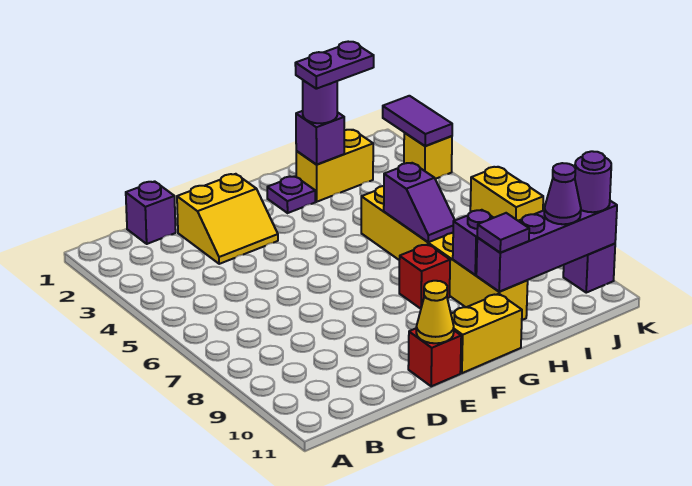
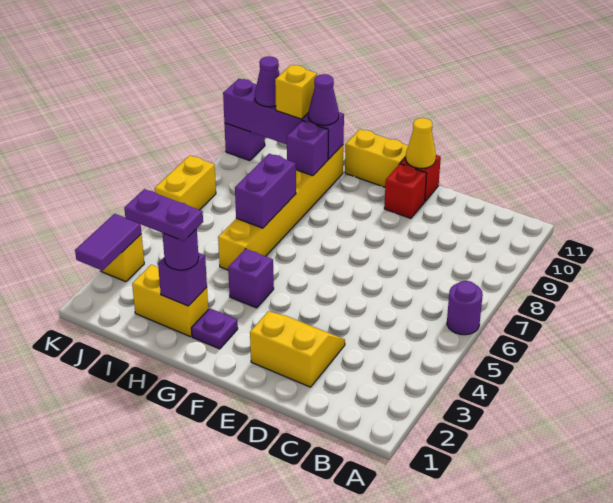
purple 1x1 brick [126,181,176,244] -> purple 1x1 brick moved to [228,249,274,308]
red 1x1 brick [399,244,450,309] -> red 1x1 brick moved to [384,164,427,219]
purple 1x2 slope [384,163,455,242] -> purple 1x2 brick [235,154,296,228]
purple 1x1 tile [477,213,529,253] -> purple 1x1 cone [309,74,339,125]
none -> yellow 1x1 brick [275,65,317,119]
purple 1x1 round brick [575,151,611,212] -> purple 1x1 round brick moved to [447,281,483,335]

